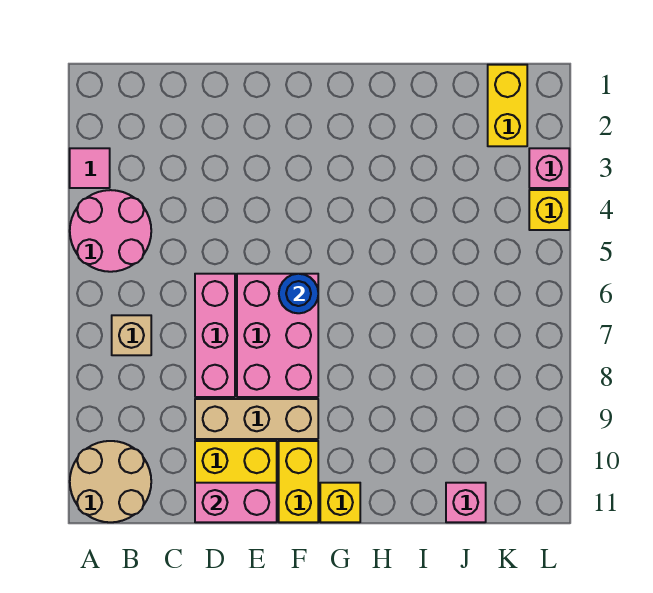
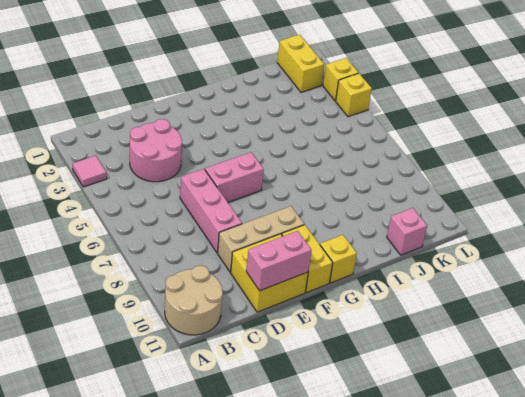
pink 2x2 round brick [70,190,151,272] -> pink 2x2 round brick moved to [130,119,182,182]
tan 1x1 brick [112,315,151,355] -> none
pink 2x3 brick [237,274,318,397] -> pink 1x2 brick [205,152,264,202]
blue 1x1 round brick [279,274,318,313] -> none
pink 1x1 brick [529,148,569,188] -> yellow 1x1 brick [323,58,358,101]

